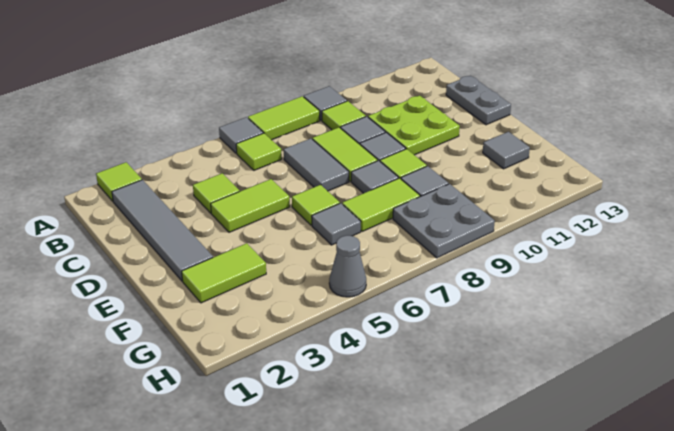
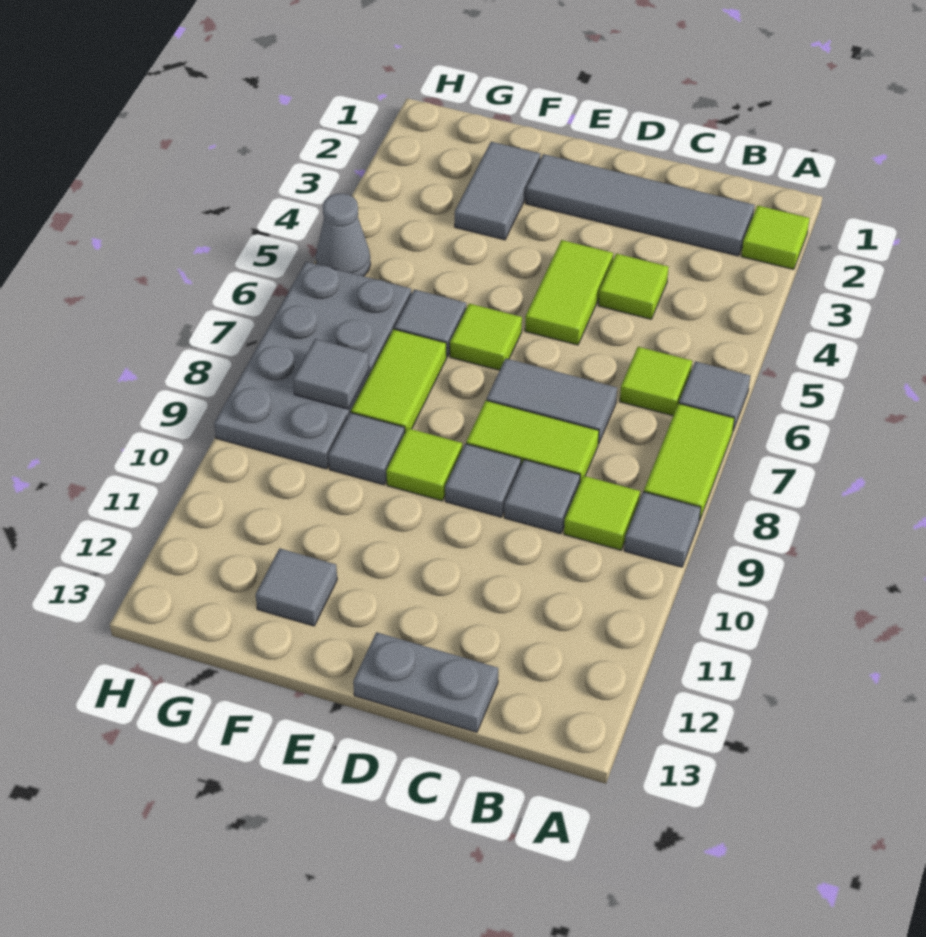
lime 2x2 plate [368,96,460,155] -> none
grey 1x1 tile [351,161,398,193] -> grey 1x1 tile moved to [293,339,369,409]
lime 1x2 tile [182,243,266,303] -> grey 1x2 tile [455,142,541,240]
grey 2x2 plate [393,184,495,258] -> grey 2x4 plate [214,262,412,469]

